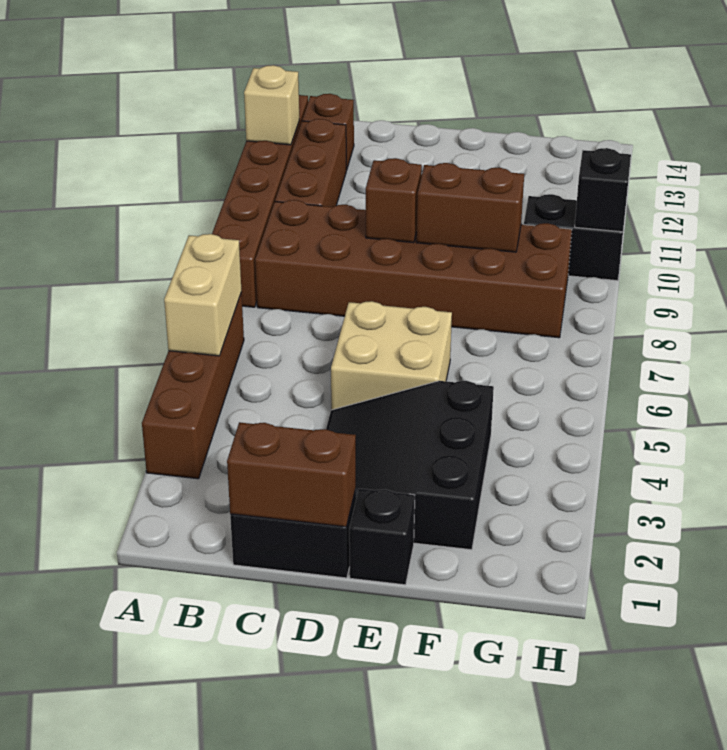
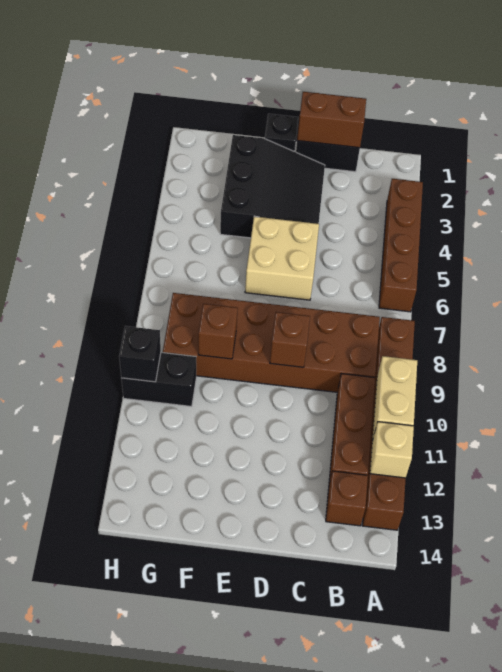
tan 1x2 brick [164,234,242,356] -> tan 1x2 brick moved to [373,356,417,437]
brown 1x2 brick [416,163,524,252] -> brown 1x1 brick [198,304,238,359]

